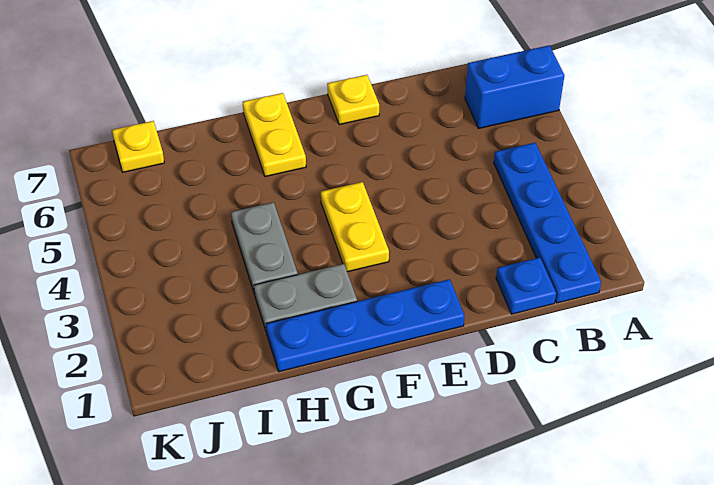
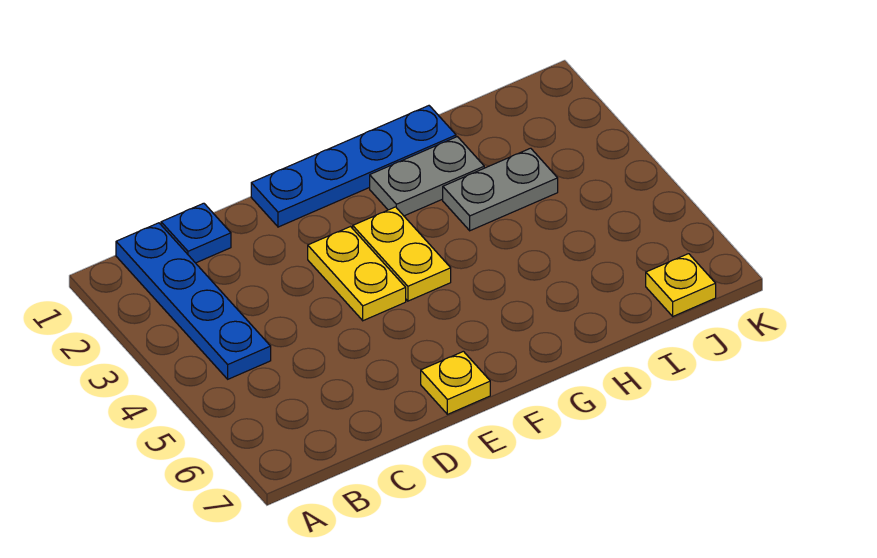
blue 1x2 brick [465,45,565,129] -> none
yellow 1x2 plate [243,93,306,177] -> yellow 1x2 plate moved to [308,227,406,321]
grey 1x2 plate [231,202,298,294] -> grey 1x2 plate turned to [443,148,558,231]

